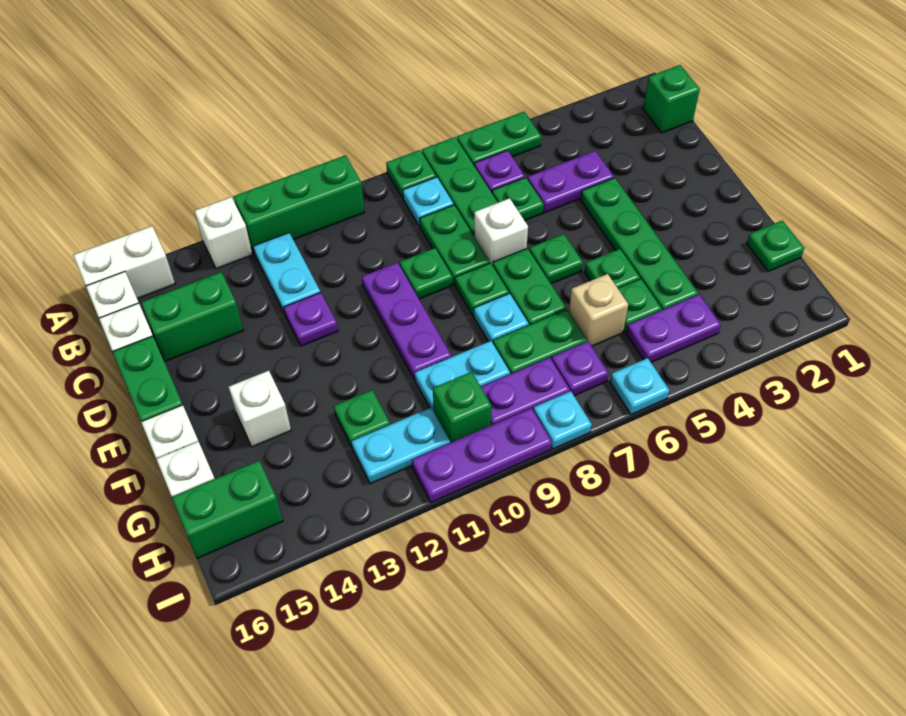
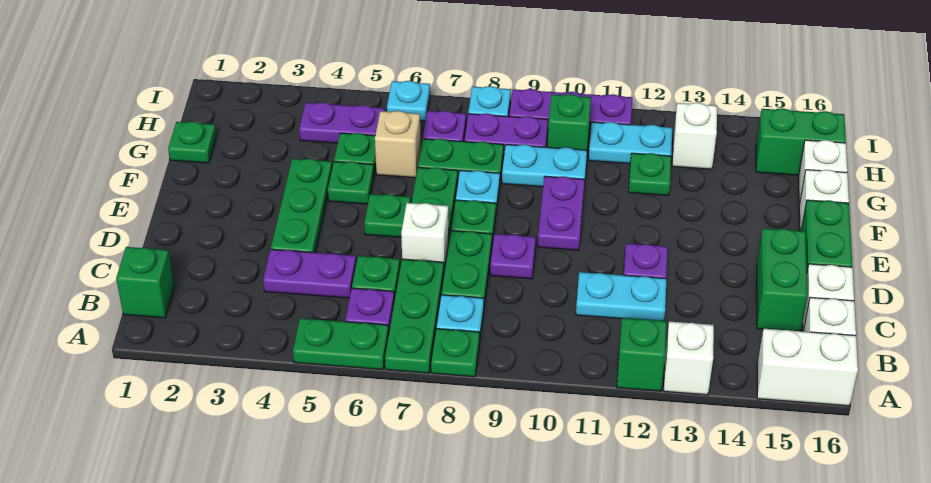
green 1x3 brick [234,155,364,254] -> green 1x1 brick [617,318,667,391]
cyan 1x2 plate [253,233,320,314] -> cyan 1x2 plate turned to [576,272,666,321]
green 1x2 brick [141,272,243,361] -> green 1x2 brick turned to [757,228,807,331]
green 1x4 plate [581,178,698,310] -> green 1x3 plate [271,159,332,253]
green 1x1 plate [400,248,453,299] -> purple 1x1 plate [490,234,536,279]
purple 1x3 plate [362,262,451,379] -> purple 1x2 plate [538,176,585,250]
white 1x1 brick [229,371,291,447] -> white 1x1 brick moved to [672,103,717,169]

